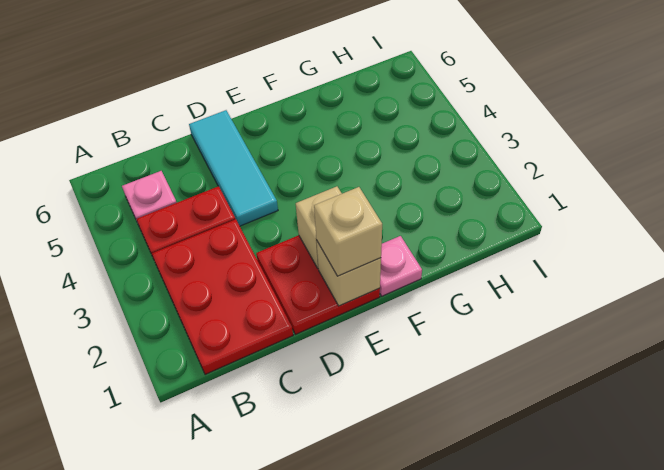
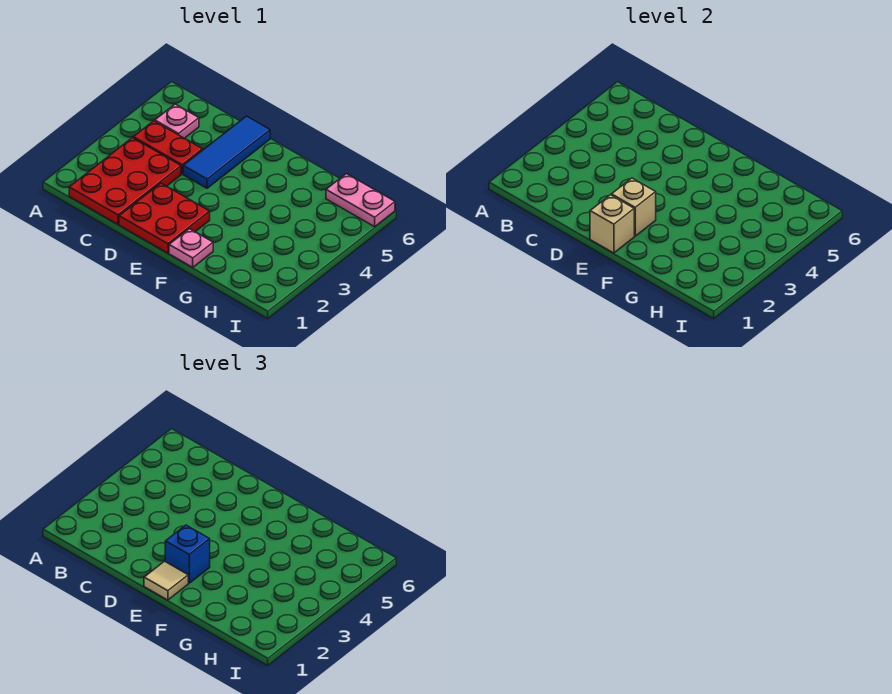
cyan 1x3 tile [189,110,278,226] -> blue 1x3 tile [183,116,270,188]
tan 1x1 brick [314,187,382,276] -> tan 1x1 tile [144,561,188,600]
none -> blue 1x1 brick [165,525,210,583]
none -> pink 1x2 plate [326,174,395,227]

